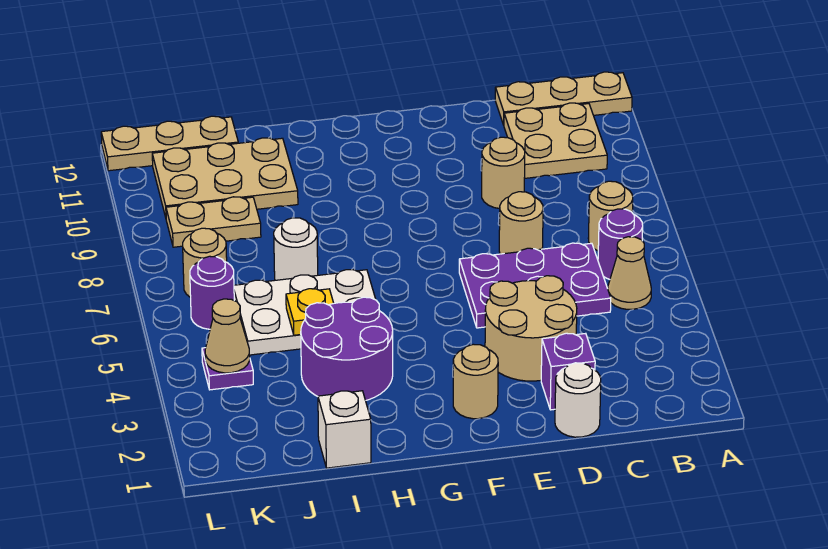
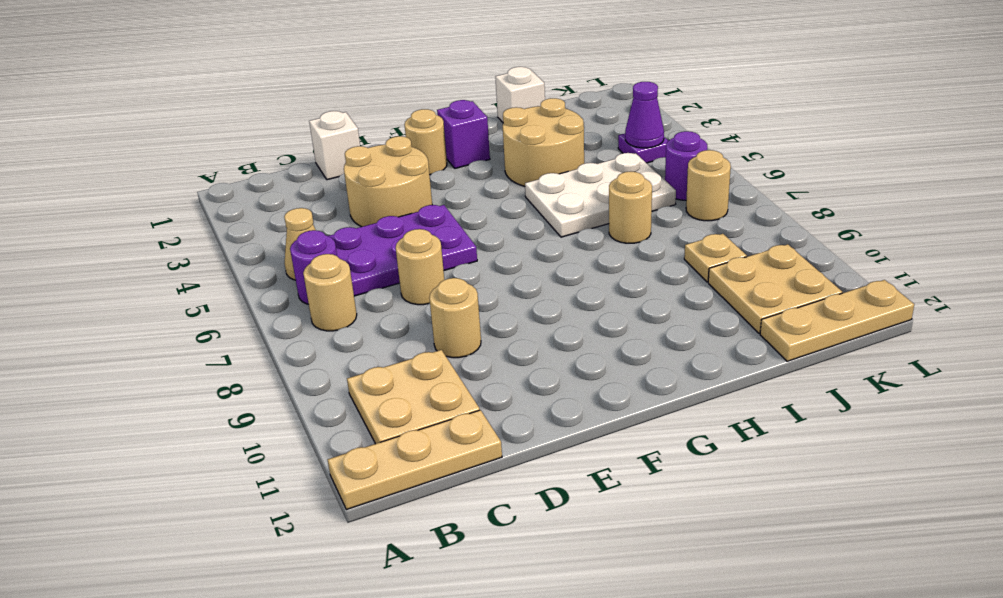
white 1x1 round brick [555,363,601,437] -> white 1x1 brick [309,111,360,180]
purple 1x1 brick [541,333,595,410] -> purple 1x1 brick moved to [437,100,490,168]
purple 2x2 round brick [301,297,393,401] -> tan 2x2 round brick [503,98,584,186]
yellow 1x1 plate [286,289,334,335] -> none
white 1x1 round brick [274,218,318,280] -> tan 1x1 round brick [609,172,652,243]
tan 2x3 plate [152,138,298,217] -> tan 2x2 plate [708,244,842,333]
tan 1x2 plate [166,197,261,247] -> tan 1x1 plate [684,234,747,282]
tan 1x1 cone [205,299,250,373] -> purple 1x1 cone [625,82,664,148]

